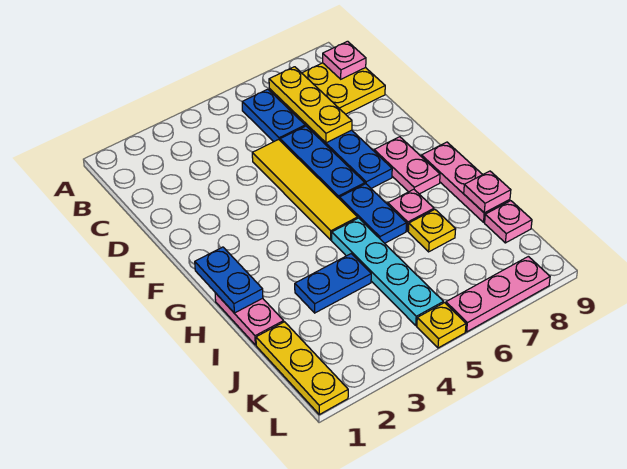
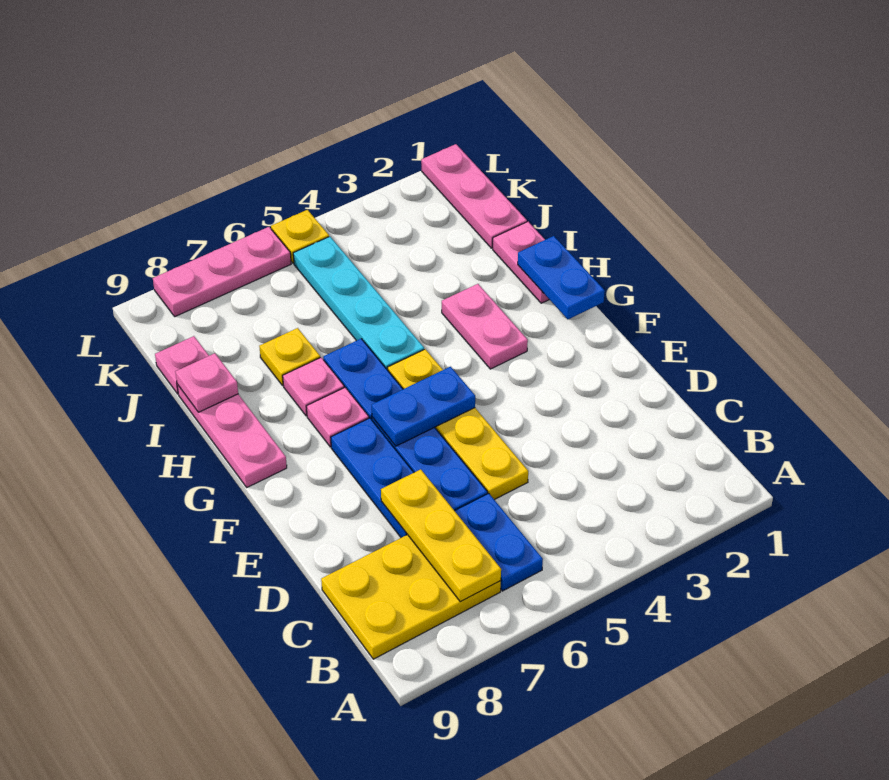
pink 1x1 plate [323,41,366,79] -> pink 1x1 plate moved to [306,387,369,447]
yellow 1x4 tile [252,140,358,240] -> yellow 1x4 plate [388,349,528,500]
pink 1x2 plate [374,137,440,194] -> pink 1x2 plate moved to [442,284,528,369]
blue 1x2 plate [295,254,371,313] -> blue 1x2 plate moved to [372,367,475,446]
yellow 1x3 plate [256,322,348,414] -> pink 1x3 plate [421,144,527,248]

